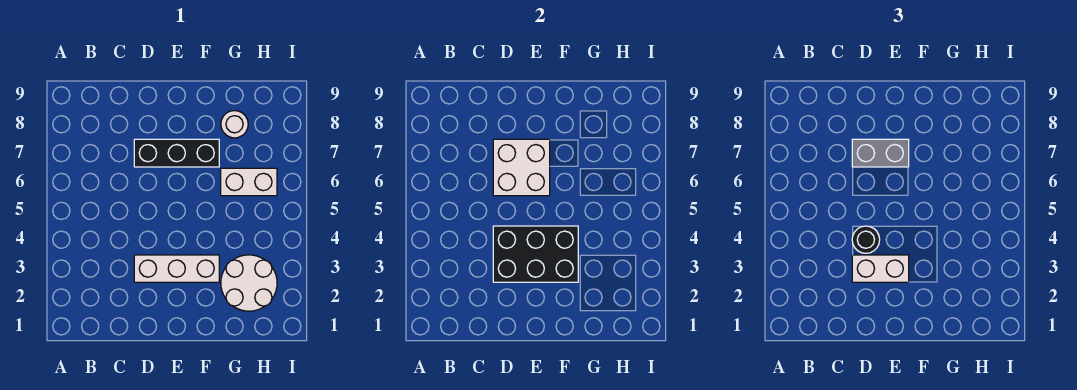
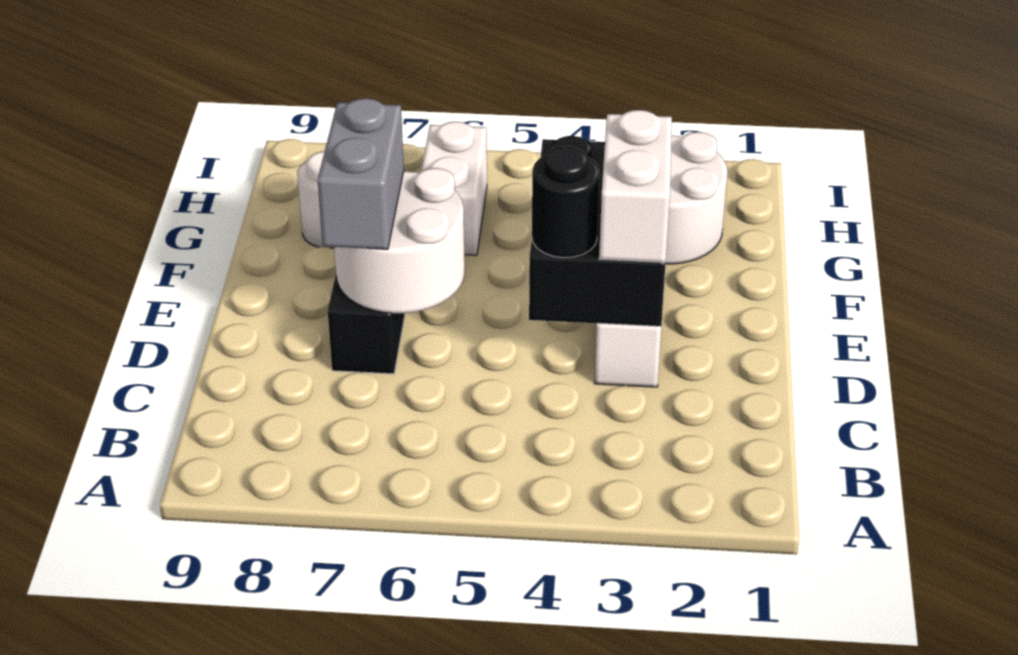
white 2x2 brick [493,139,550,196] -> white 2x2 round brick [334,168,465,313]

